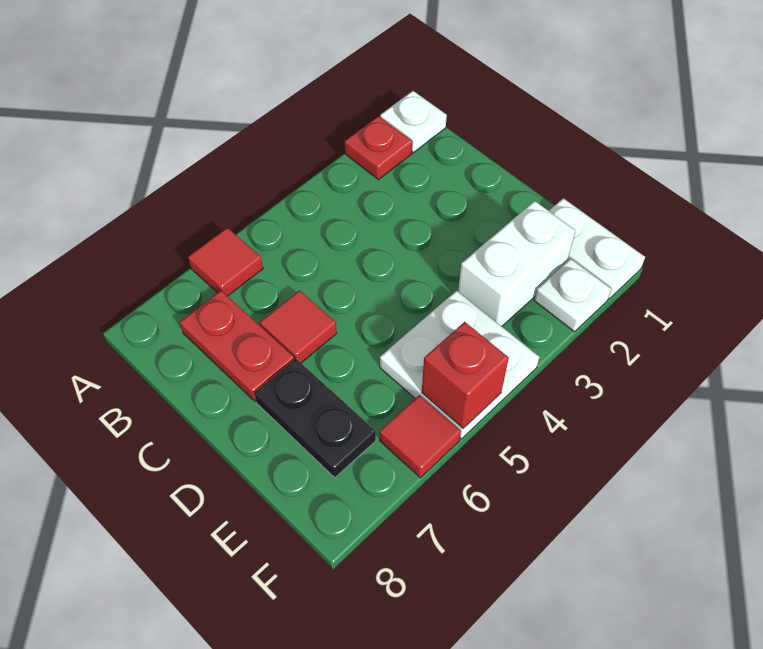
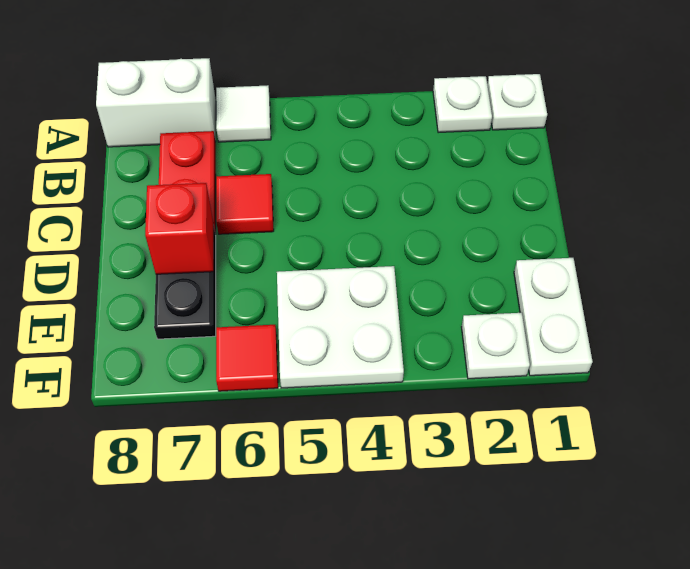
red 1x1 plate [345,116,412,180] -> white 1x1 plate [433,76,492,133]
red 1x1 tile [188,228,263,296] -> white 1x1 tile [216,85,271,142]
white 1x2 brick [458,201,576,326] -> white 1x2 brick moved to [96,58,216,147]
red 1x1 brick [422,322,509,428] -> red 1x1 brick moved to [145,183,213,274]

